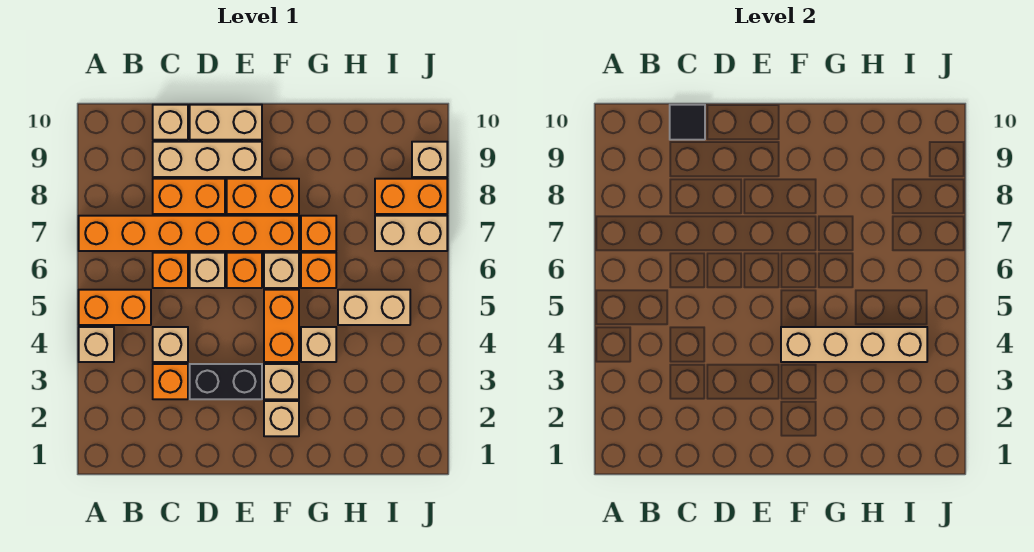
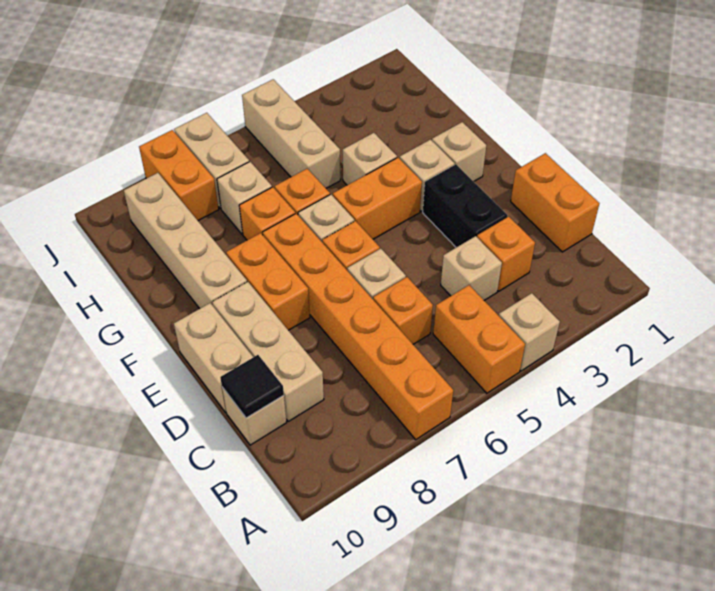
orange 1x2 brick [153,179,225,214] -> orange 1x2 brick moved to [511,153,599,252]
tan 1x4 brick [781,327,927,362] -> tan 1x4 brick moved to [124,173,247,309]
tan 1x2 brick [338,290,410,325] -> tan 1x3 brick [242,79,340,188]
tan 1x1 brick [412,142,447,177] -> tan 1x1 brick moved to [217,162,272,234]

